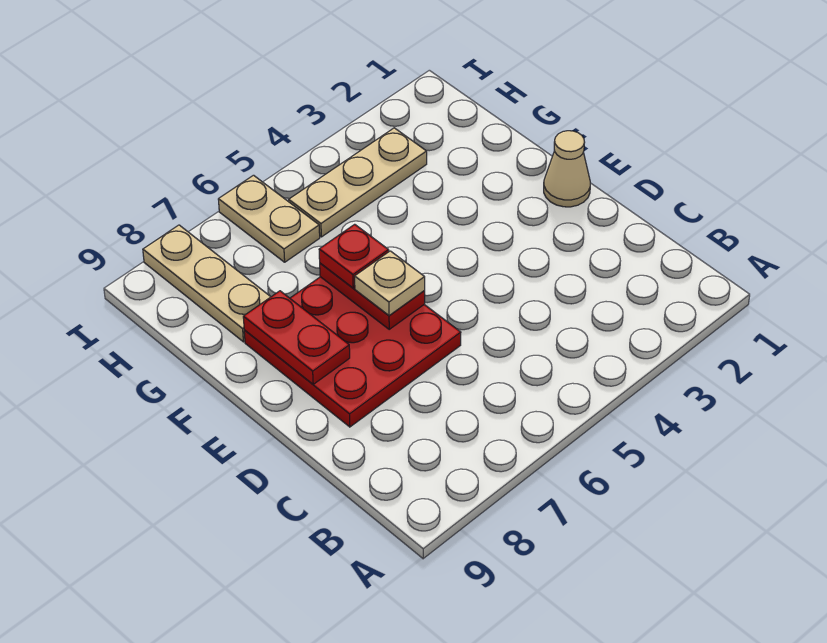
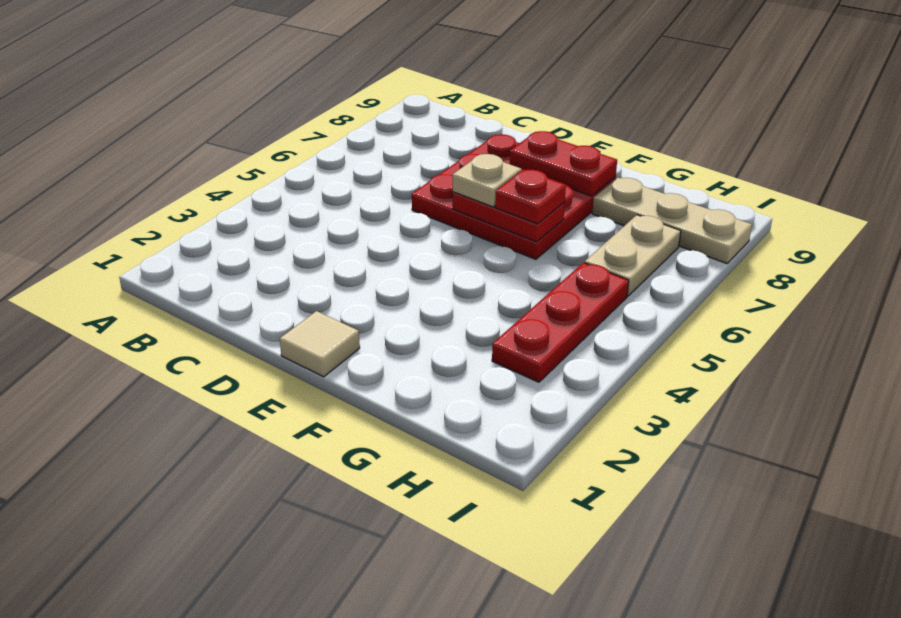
tan 1x1 cone [544,131,590,207] -> tan 1x1 tile [280,311,360,377]
tan 1x3 plate [289,128,427,237] -> red 1x3 plate [492,263,629,382]
tan 1x2 plate [218,175,320,262] -> tan 1x2 plate turned to [585,215,681,296]

